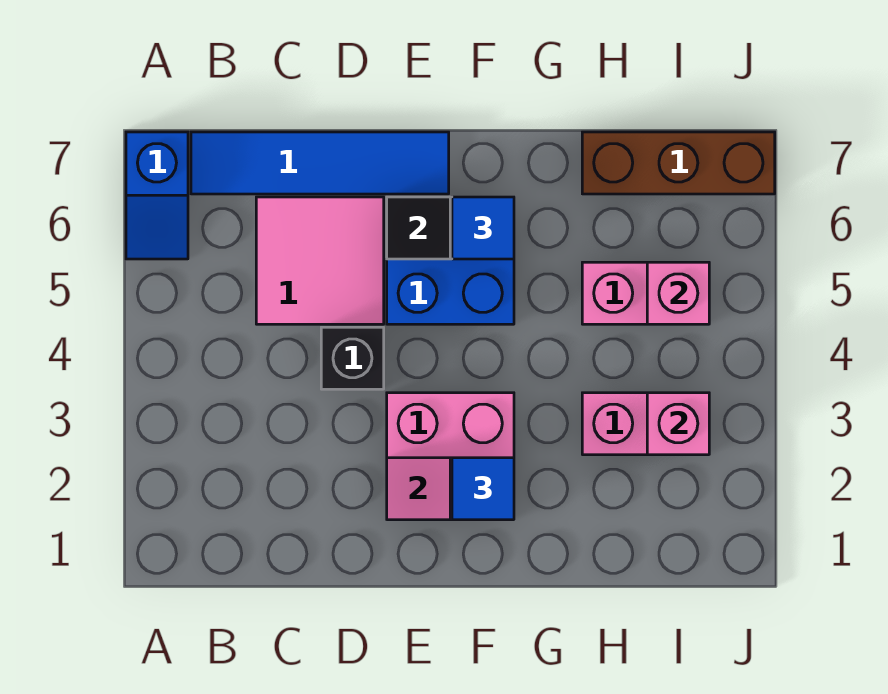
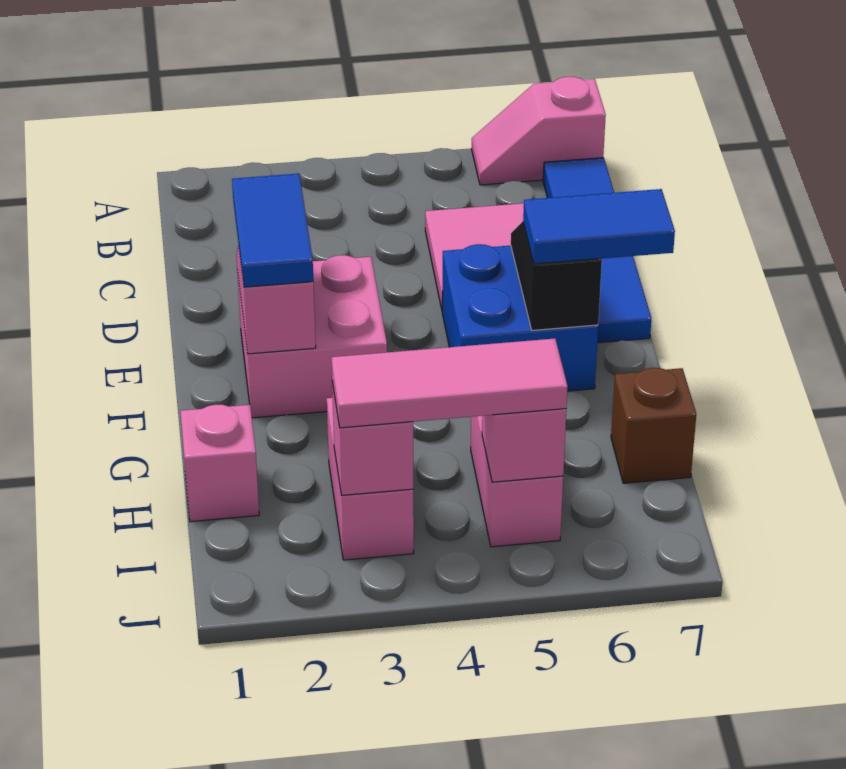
blue 1x2 slope [126,132,188,259] -> pink 1x2 slope [472,77,606,185]
black 1x1 brick [321,327,384,389] -> none
blue 1x1 tile [452,458,514,520] -> blue 1x2 tile [232,174,313,287]
blue 1x1 tile [452,197,514,259] -> blue 1x2 tile [523,189,675,264]
none -> pink 1x1 brick [180,405,259,522]
brown 1x3 brick [582,132,775,194] -> brown 1x1 brick [611,368,696,483]
none -> pink 1x3 tile [331,339,568,428]

